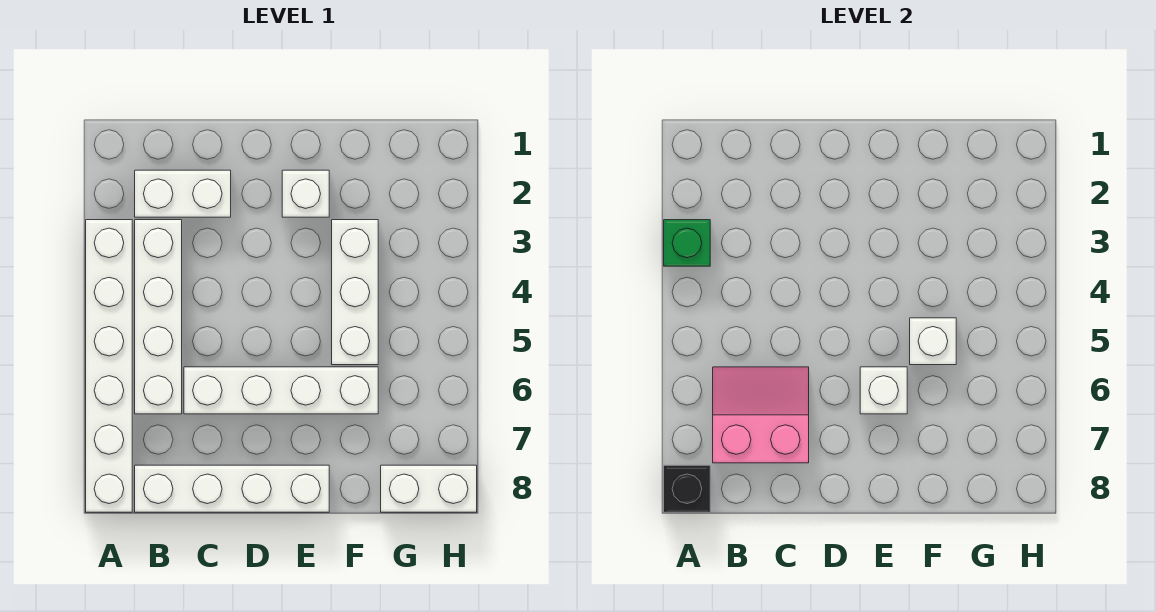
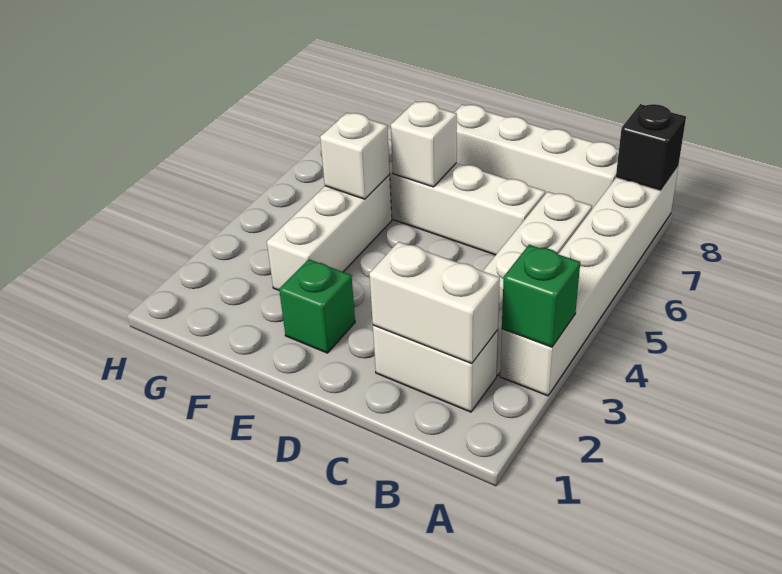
pink 2x2 slope [713,367,809,463] -> none
white 1x1 brick [282,170,329,217] -> green 1x1 brick [279,259,355,353]
white 1x2 brick [381,465,477,512] -> white 1x2 brick moved to [369,242,500,364]

